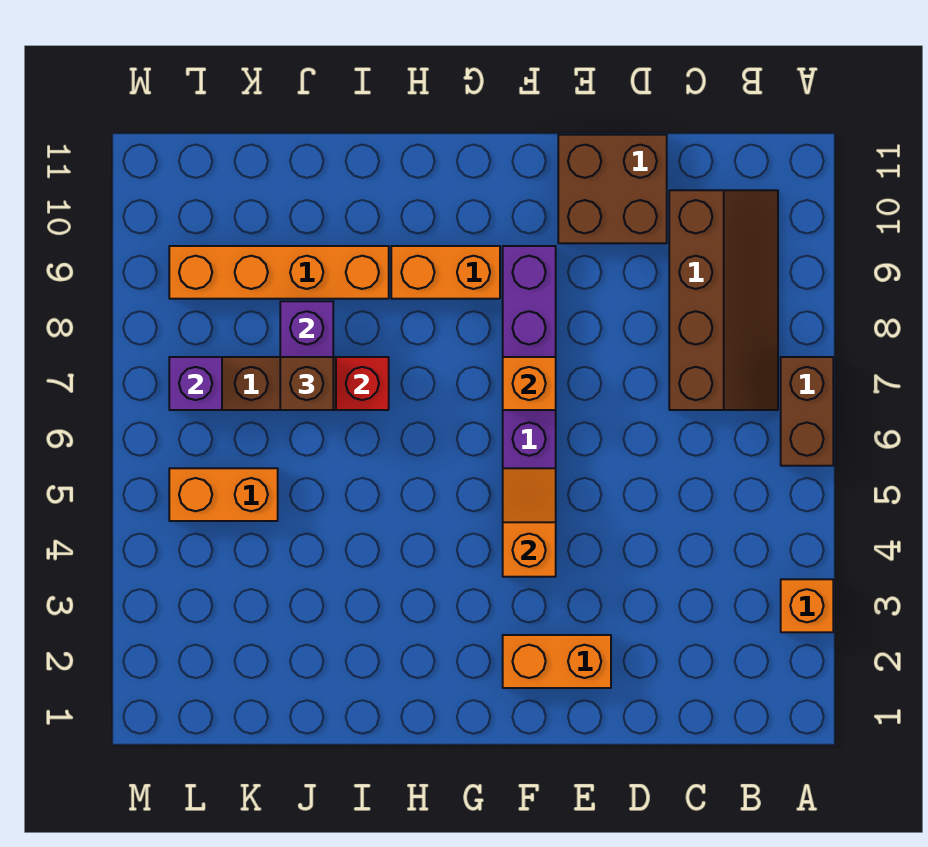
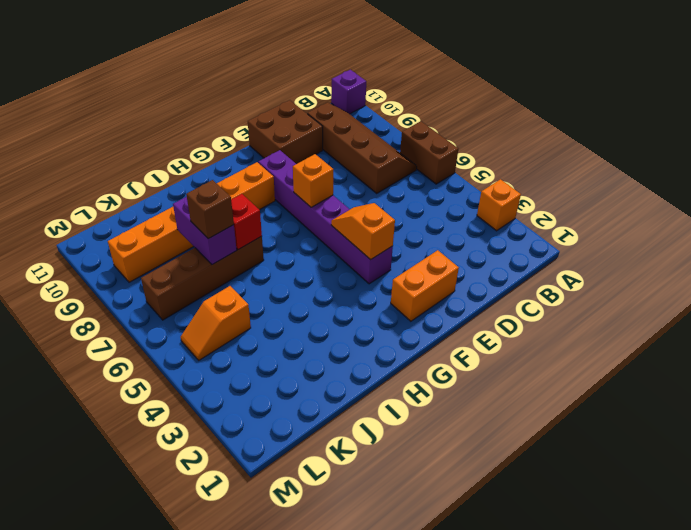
orange 1x2 brick [169,468,278,521] -> orange 1x2 slope [181,286,251,360]
purple 1x1 brick [169,357,222,410] -> purple 1x1 brick moved to [331,70,366,114]

